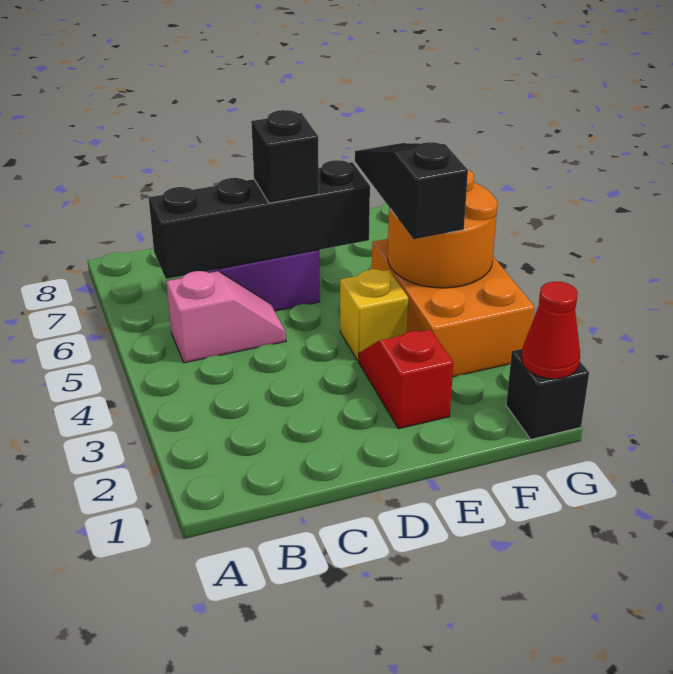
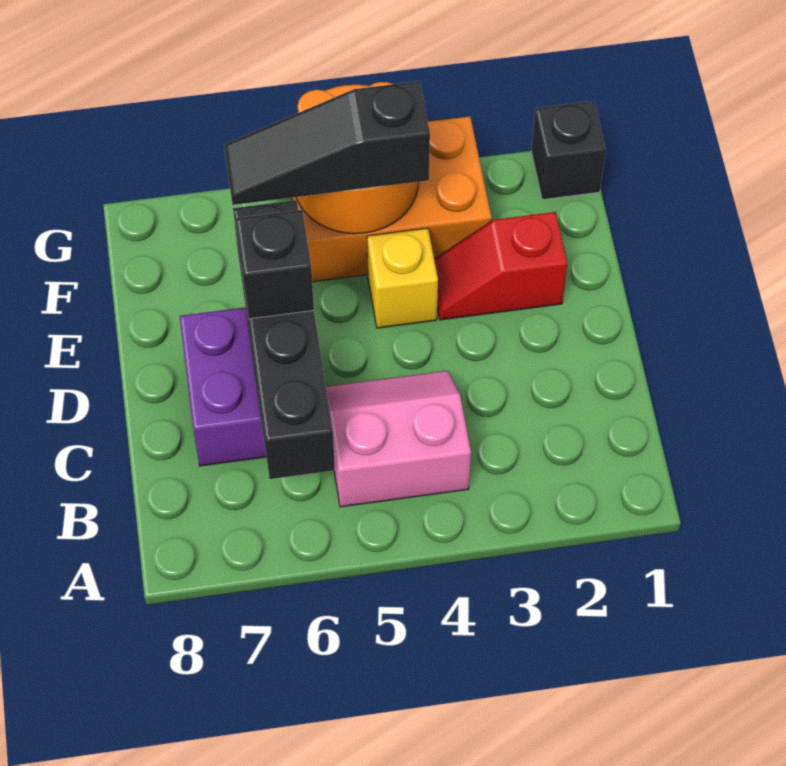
pink 1x2 slope [167,271,286,363] -> pink 2x2 slope [326,371,471,507]
red 1x1 cone [522,282,580,379] -> none

